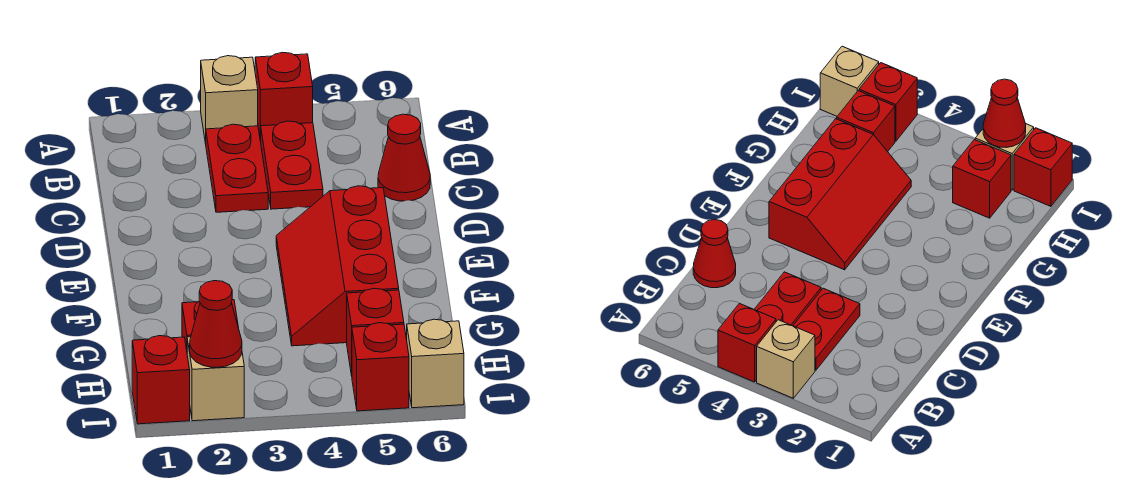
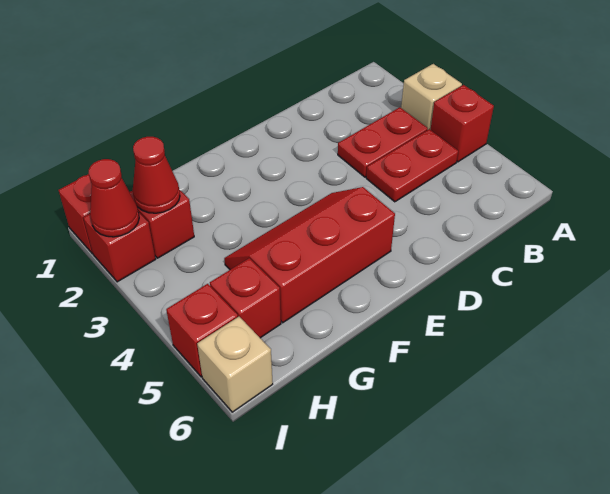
red 1x1 cone [378,114,430,201] -> red 1x1 cone moved to [133,137,180,213]
tan 1x1 brick [187,337,244,421] -> red 1x1 brick [83,212,156,282]

